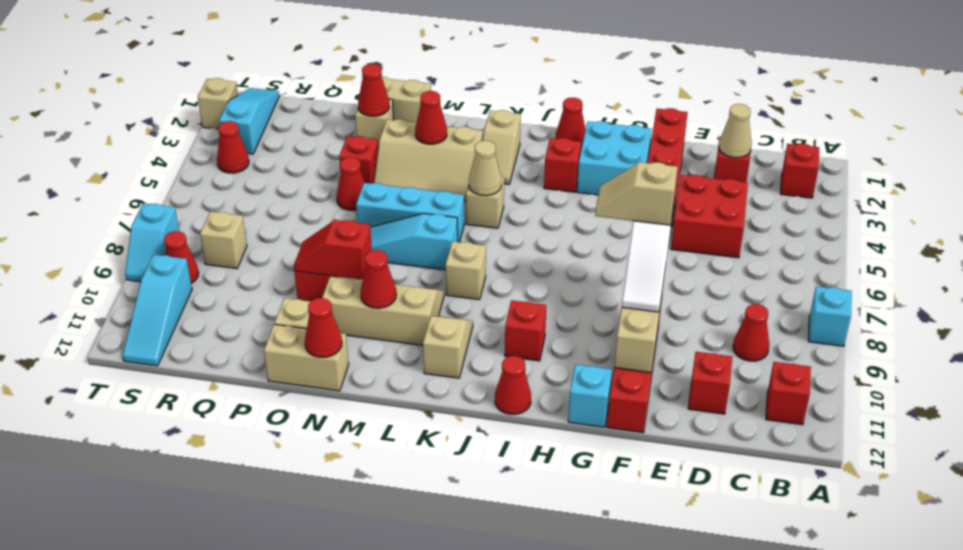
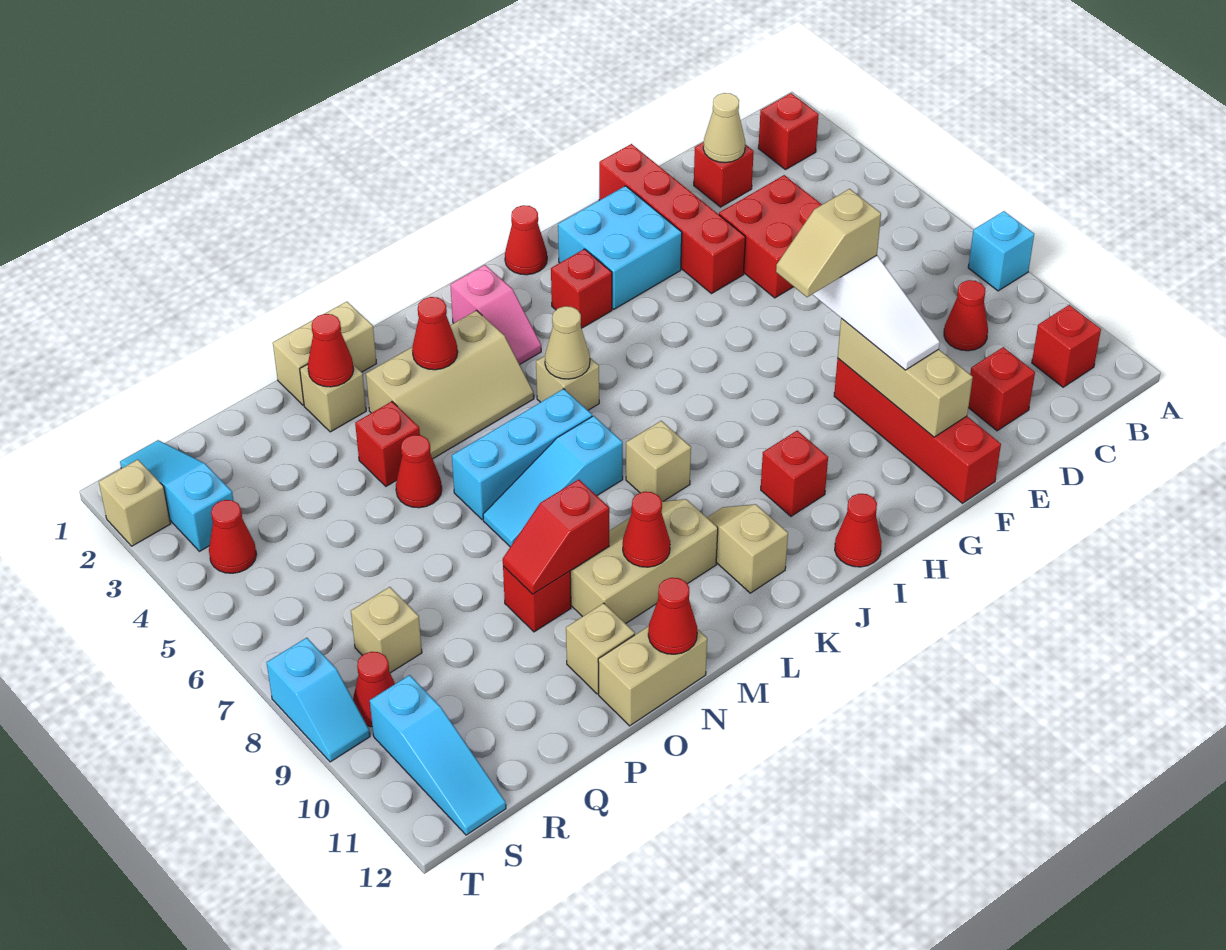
cyan 1x1 brick [568,364,612,427] -> none
tan 1x2 slope [483,110,521,184] -> pink 1x2 slope [450,265,541,364]

